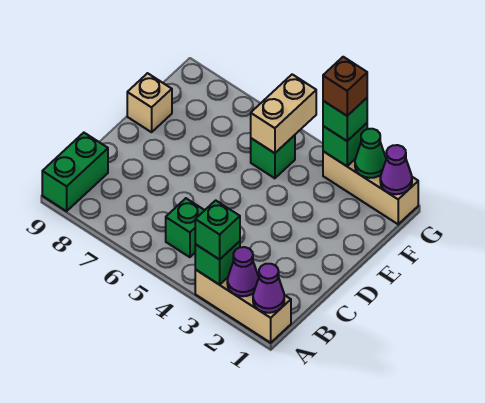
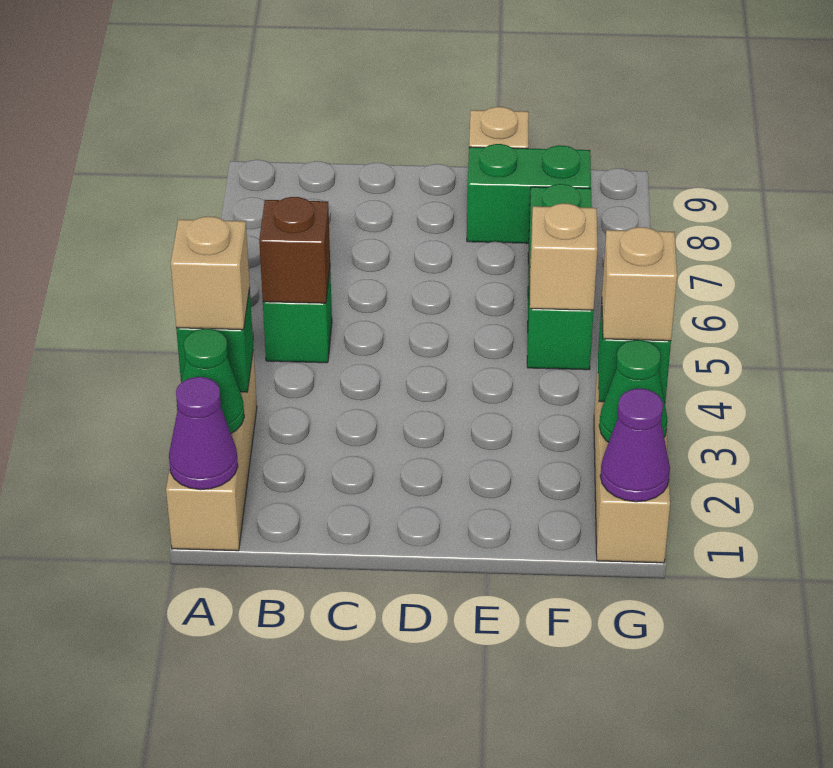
purple 1x1 cone [227,247,259,296] -> green 1x1 cone [177,329,244,433]
green 1x1 brick [195,200,240,260] -> tan 1x1 brick [171,217,250,330]
green 1x2 brick [42,133,108,211] -> green 1x2 brick moved to [467,144,591,243]
green 1x1 brick [251,135,295,178] -> green 1x3 brick [527,184,594,370]
tan 1x2 brick [251,74,316,153] -> tan 1x1 brick [530,203,598,310]
green 1x1 brick [323,98,367,141] -> tan 1x1 brick [602,227,677,341]
brown 1x1 brick [323,57,367,116] -> brown 1x1 brick moved to [259,197,330,303]

